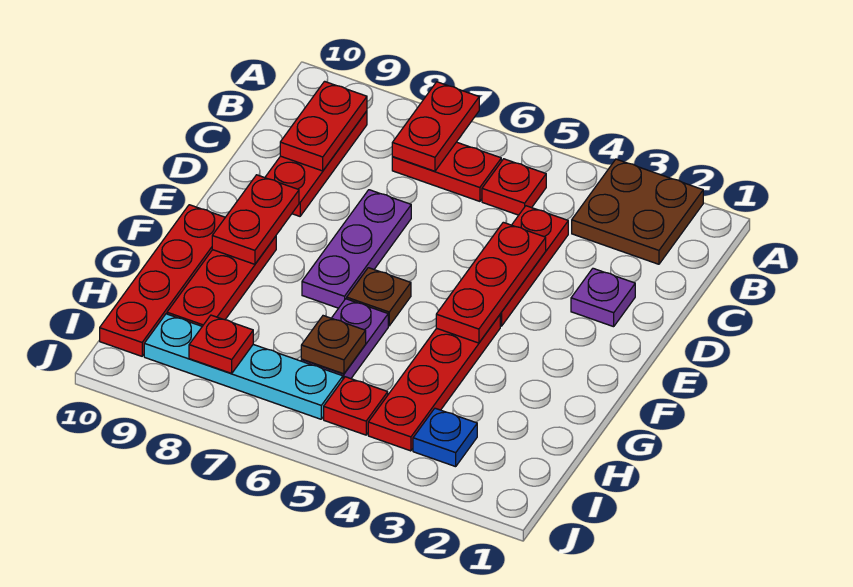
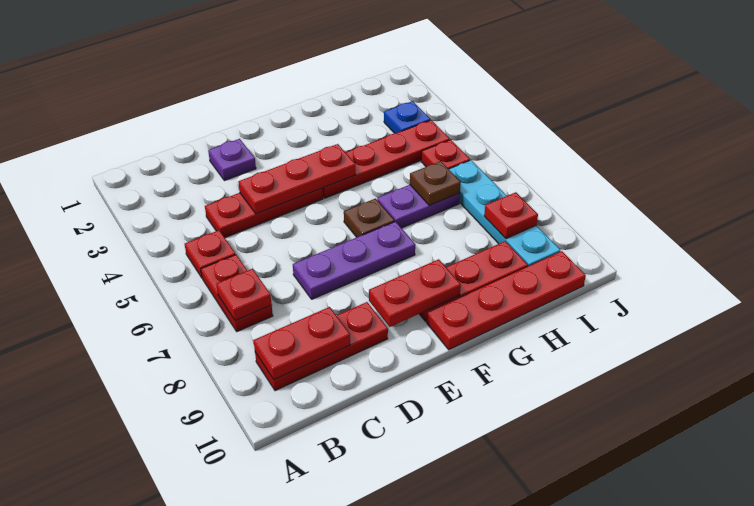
brown 2x2 plate [572,159,703,264] -> none
red 1x2 plate [392,82,479,171] -> red 1x1 plate [216,269,272,321]

